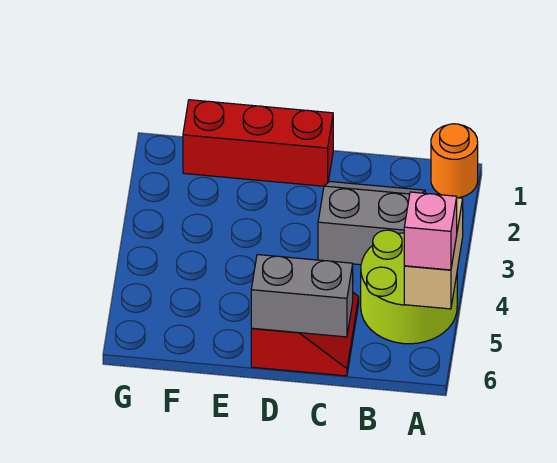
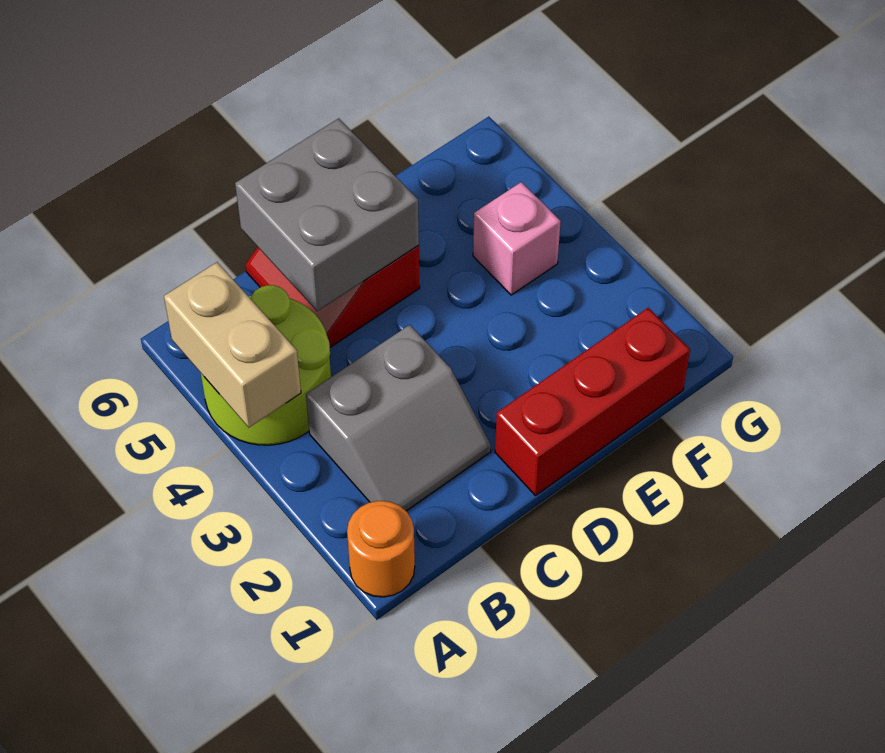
pink 1x1 brick [404,192,457,270] -> pink 1x1 brick moved to [473,182,561,295]
grey 1x2 brick [251,255,353,337] -> grey 2x2 brick [235,118,419,311]

